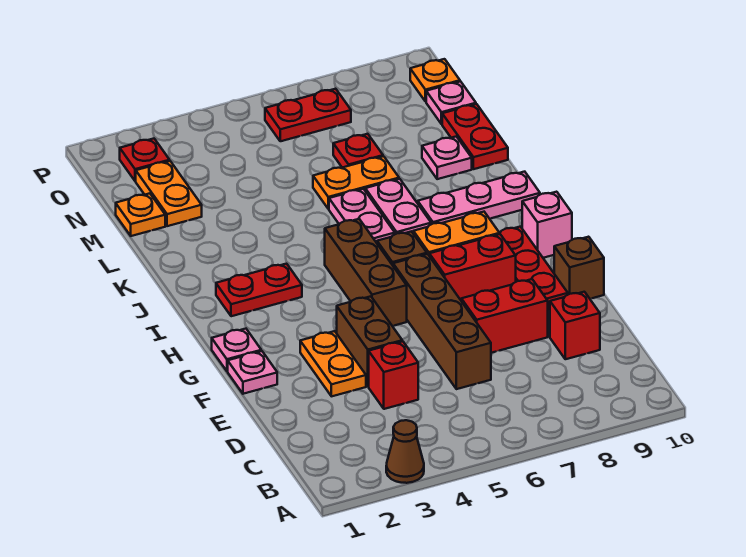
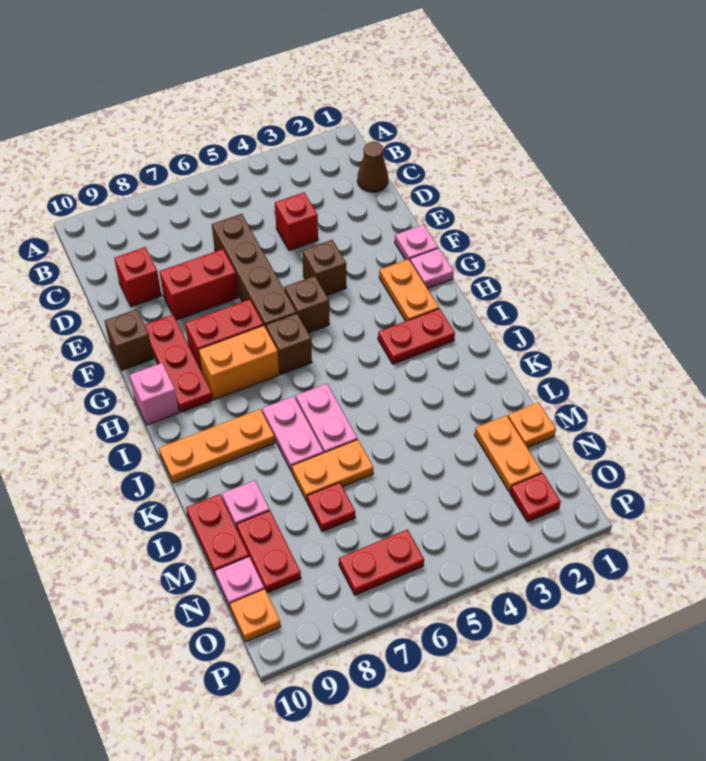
brown 1x1 cone [386,420,424,483] -> brown 1x1 cone moved to [357,142,388,192]
orange 1x2 plate [300,331,366,396] -> orange 1x2 plate moved to [379,259,439,321]
brown 1x2 brick [337,296,402,386] -> brown 1x1 brick [302,240,346,295]
brown 1x3 brick [325,219,407,326] -> brown 1x1 brick [284,276,329,333]
pink 1x3 plate [418,172,540,224] -> orange 1x3 plate [159,409,275,483]
none -> red 1x2 plate [236,511,301,593]

